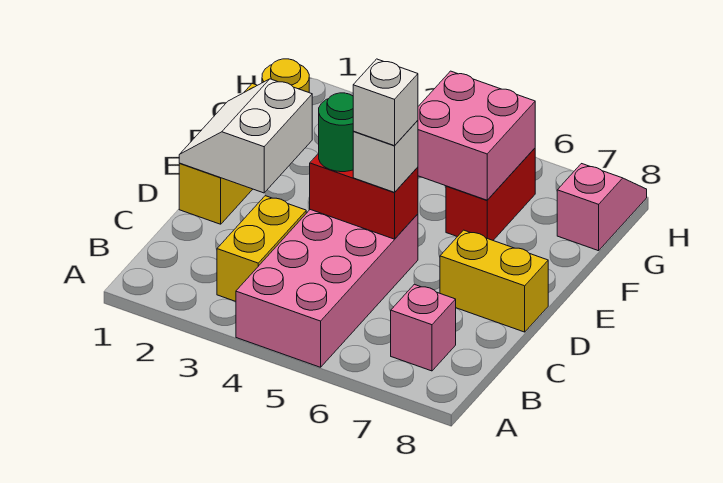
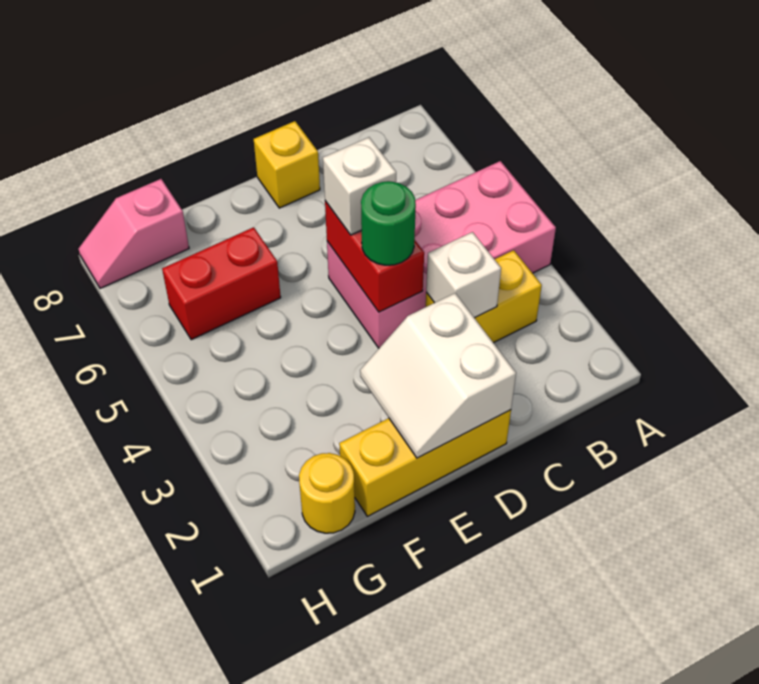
pink 1x1 brick [391,284,456,371] -> none
white 2x2 slope [179,79,312,193] -> white 2x2 slope turned to [360,293,516,458]
white 1x1 brick [353,59,418,146] -> white 1x1 brick moved to [426,232,501,318]
yellow 1x2 brick [440,230,548,332] -> yellow 1x1 brick [254,121,320,208]
pink 2x2 brick [418,71,535,200] -> none

